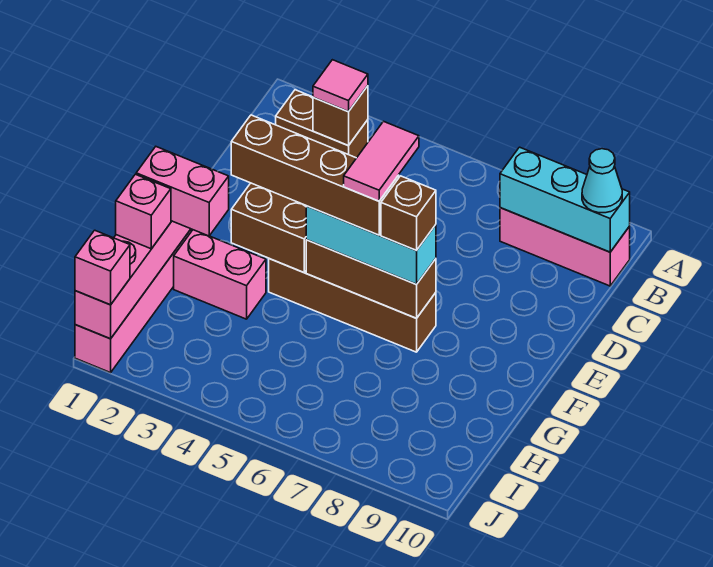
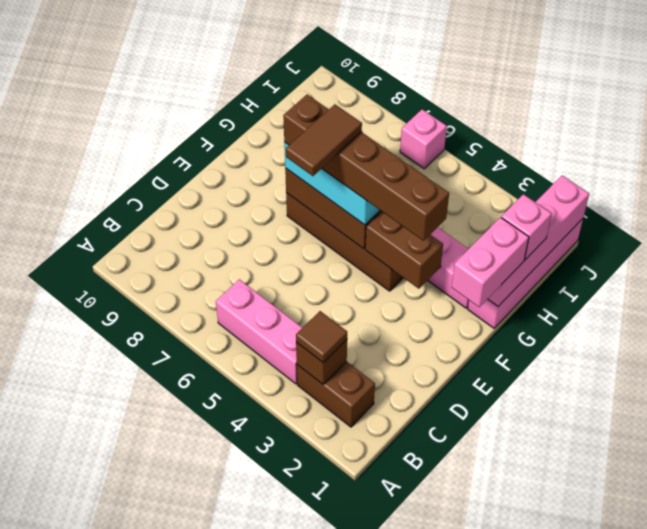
pink 1x1 tile [313,60,368,112] -> brown 1x1 tile [296,311,347,363]
pink 1x3 brick [500,208,630,286] -> pink 1x3 brick moved to [216,279,302,384]
cyan 1x3 brick [500,147,630,252] -> none
cyan 1x1 cone [582,149,622,213] -> none
pink 1x2 tile [344,121,419,201] -> brown 1x2 tile [286,104,362,176]
pink 1x2 brick [136,147,229,236] -> pink 1x2 brick turned to [451,217,529,307]
pink 1x1 brick [75,230,130,305] -> pink 1x1 brick moved to [400,109,447,169]

